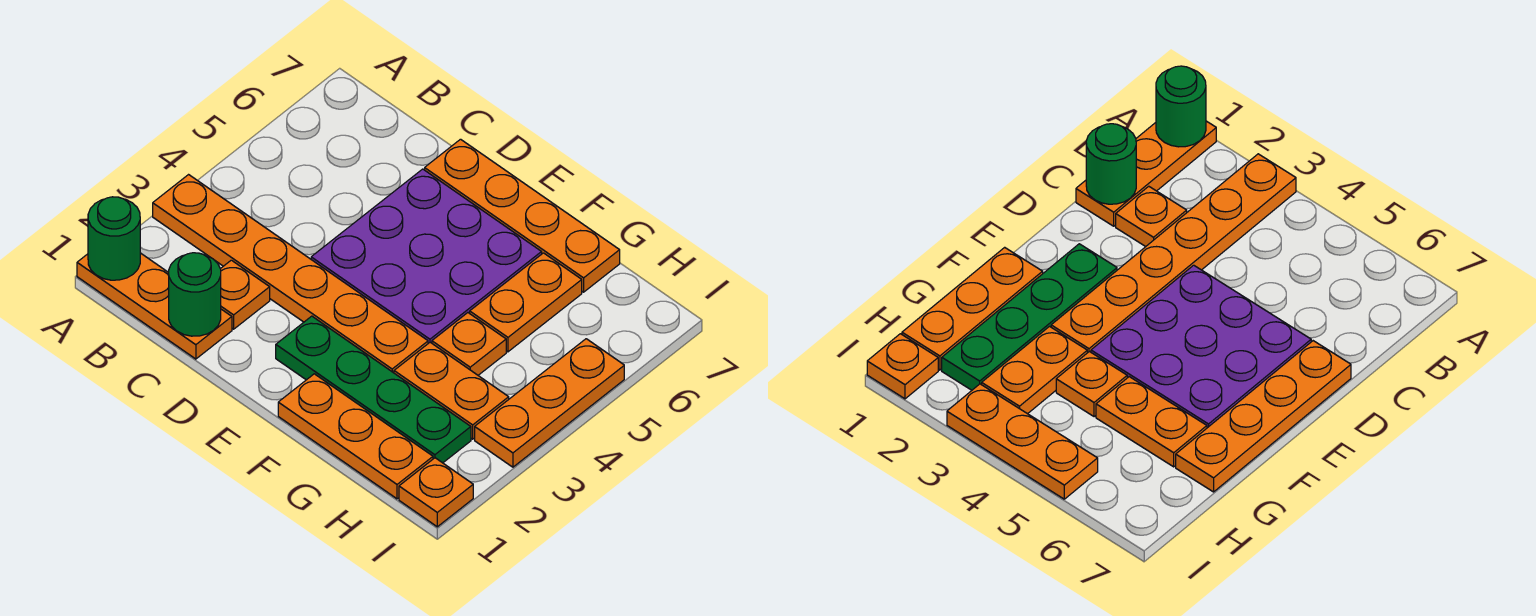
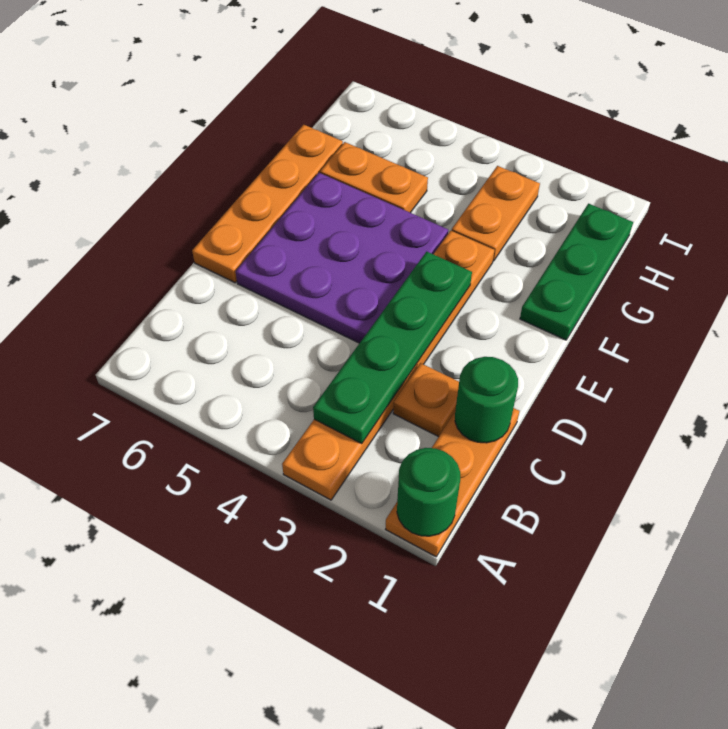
green 1x4 plate [276,316,471,463] -> green 1x4 plate moved to [313,252,472,443]
orange 1x3 plate [278,374,433,499] -> green 1x3 plate [520,204,633,340]
orange 1x1 plate [432,313,506,375] -> none
orange 1x1 plate [399,458,473,527] -> none
orange 1x3 plate [475,339,624,467] -> none

